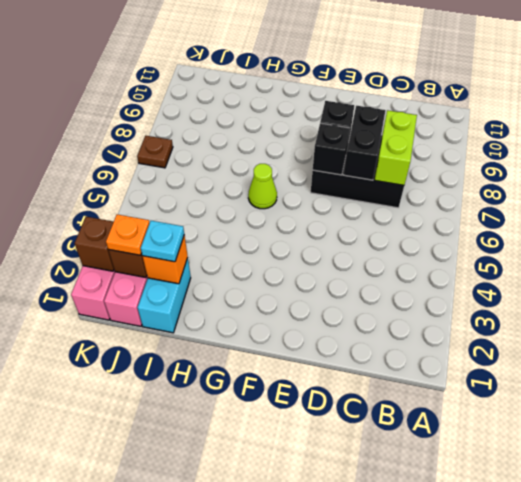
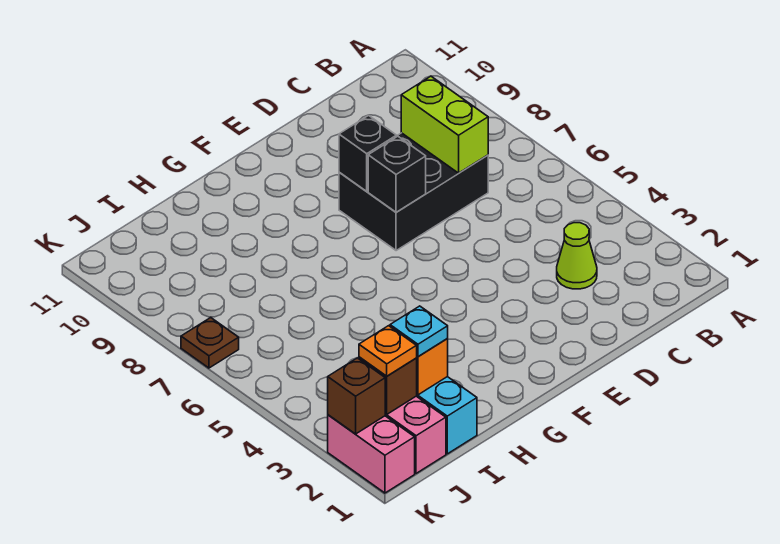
black 1x2 brick [344,106,386,180] -> none
lime 1x1 cone [248,164,277,209] -> lime 1x1 cone moved to [557,223,597,289]

